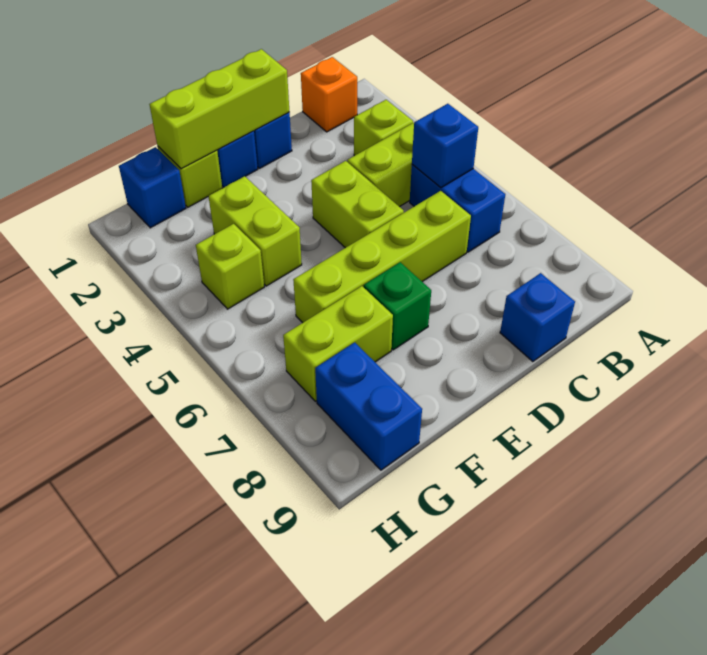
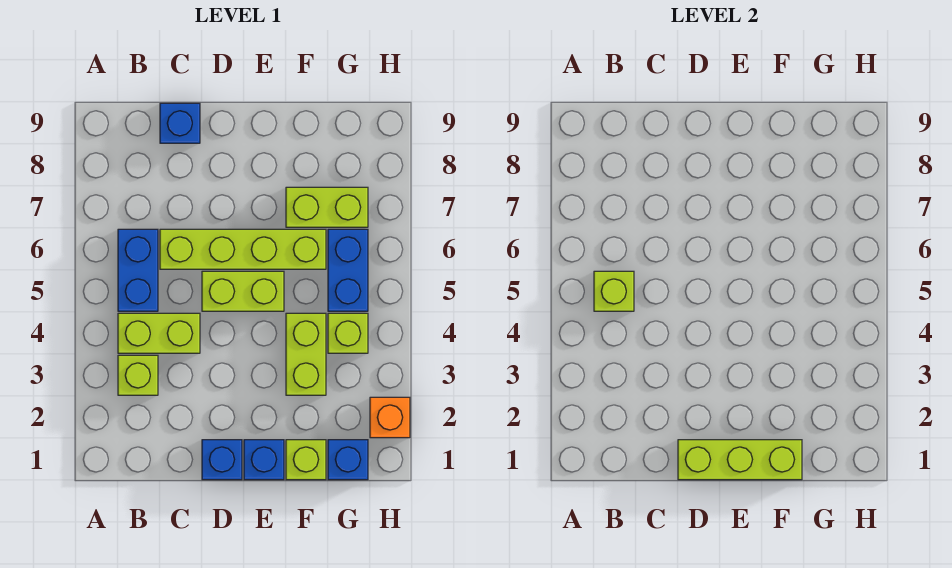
orange 1x1 brick [301,57,357,132] -> orange 1x1 brick moved to [370,397,410,438]
blue 1x1 brick [412,104,478,188] -> lime 1x1 brick [594,271,634,311]
lime 1x2 brick [311,161,404,248] -> lime 1x2 brick turned to [202,271,284,311]
green 1x1 brick [364,262,431,350] -> none
blue 1x2 brick [315,342,422,470] -> blue 1x2 brick moved to [328,229,368,311]

